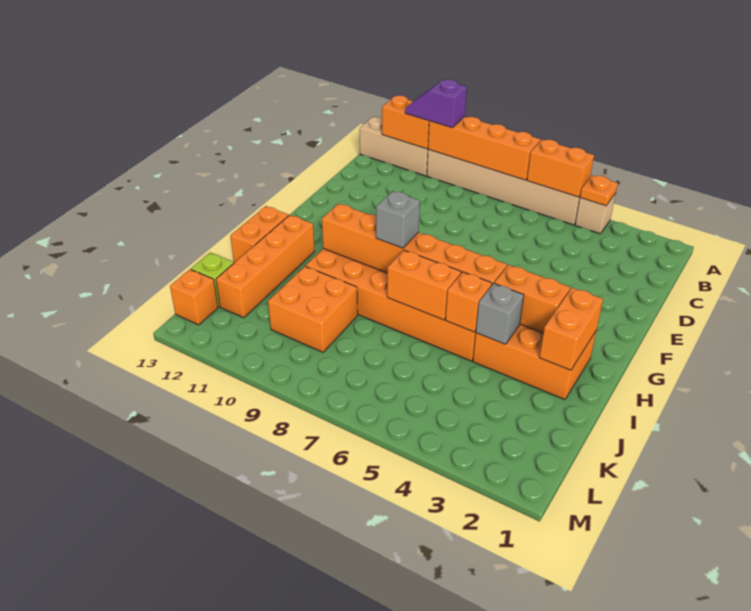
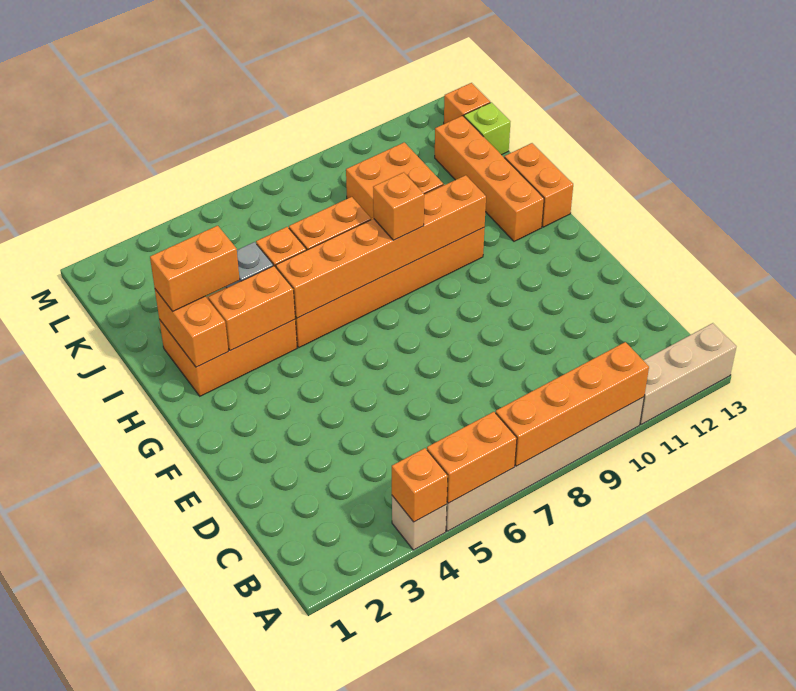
orange 1x1 plate [580,175,618,206] -> orange 1x1 brick [392,448,448,522]
purple 1x2 slope [405,80,467,128] -> none
orange 1x2 brick [382,95,429,149] -> orange 1x2 brick moved to [150,226,240,311]
grey 1x1 brick [376,191,420,248] -> orange 1x1 brick [373,172,424,240]

